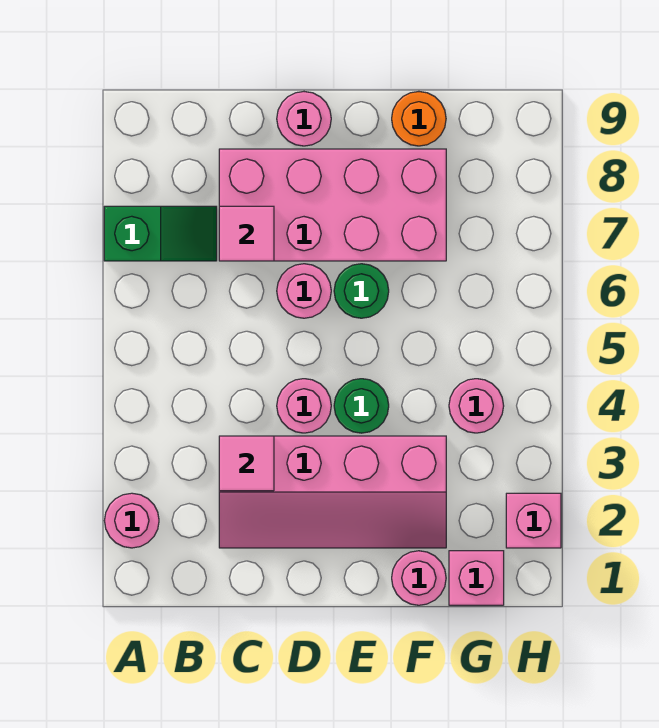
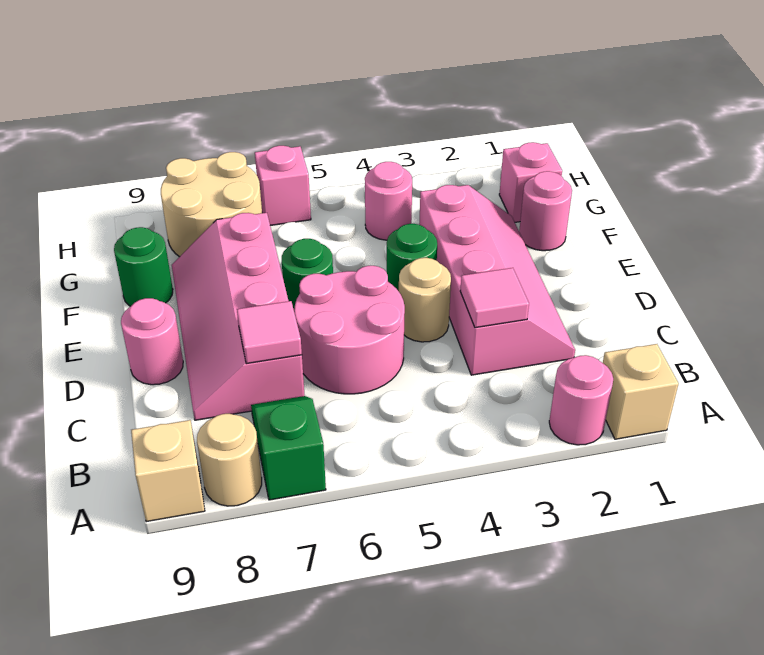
none -> tan 1x1 brick [603,344,679,439]
none -> tan 1x1 round brick [197,414,262,506]
none -> tan 1x1 brick [131,420,205,522]
pink 2x4 brick [219,149,446,261] -> pink 2x4 slope [172,213,305,420]
pink 1x1 round brick [277,379,331,433] -> tan 1x1 round brick [399,258,451,342]
pink 1x1 round brick [277,264,331,318] -> pink 2x2 round brick [294,266,405,394]
orange 1x1 round brick [392,92,446,146] -> green 1x1 round brick [114,227,173,306]
none -> tan 2x2 round brick [161,152,262,257]
pink 1x1 brick [506,493,561,548] -> pink 1x1 brick moved to [255,146,311,225]

